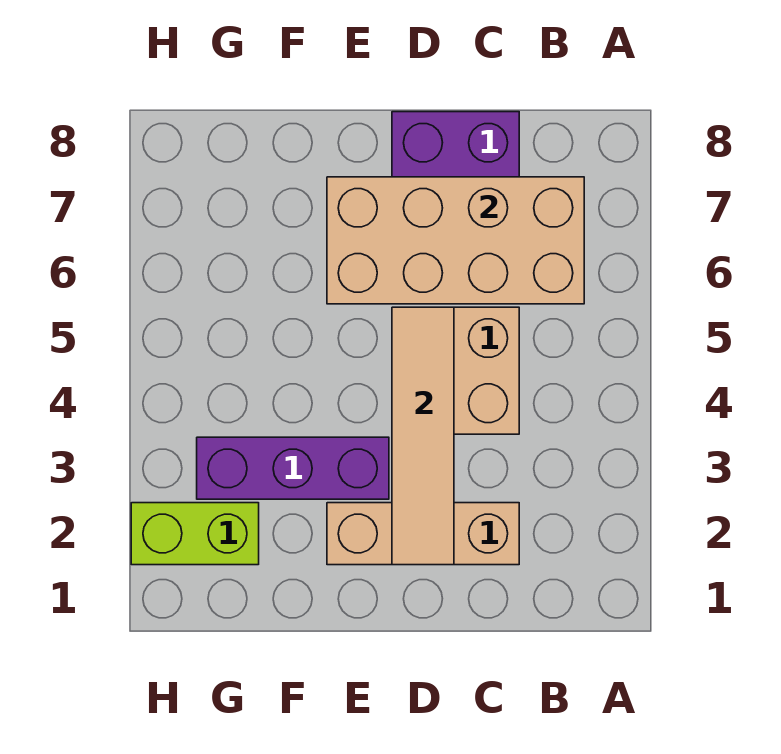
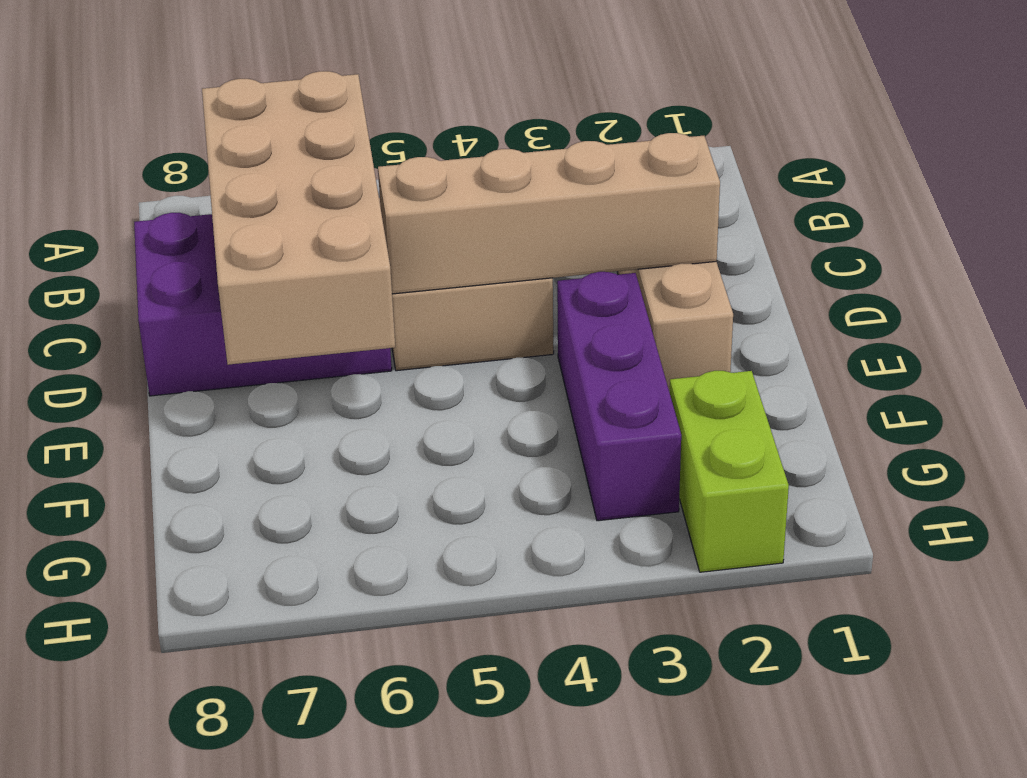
tan 1x4 tile [392,307,454,565] -> tan 1x4 brick [378,133,720,294]

